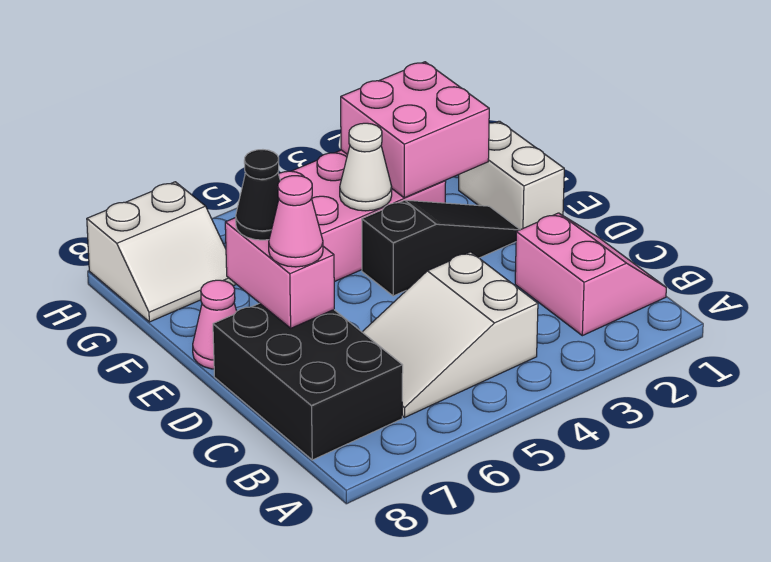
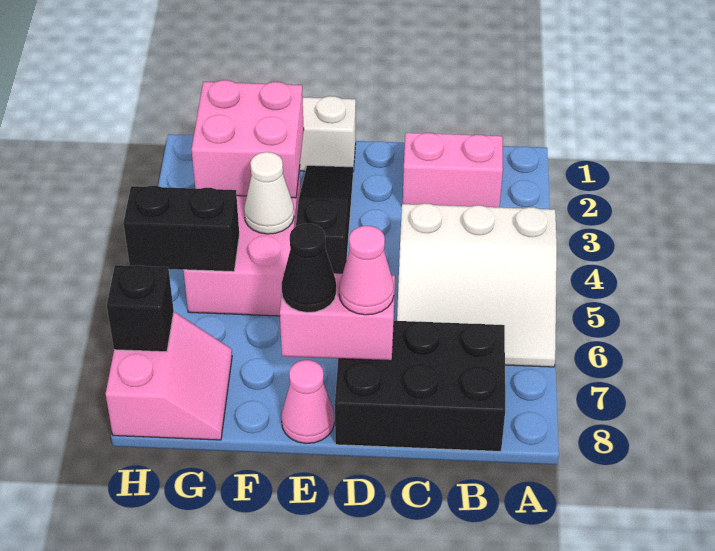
white 2x3 slope [363,252,538,417] -> white 3x3 slope [397,203,557,367]
none -> black 1x2 brick [123,186,239,272]
white 2x2 slope [87,182,237,322] -> pink 2x2 slope [106,312,232,440]
none -> black 1x1 brick [107,265,174,352]

